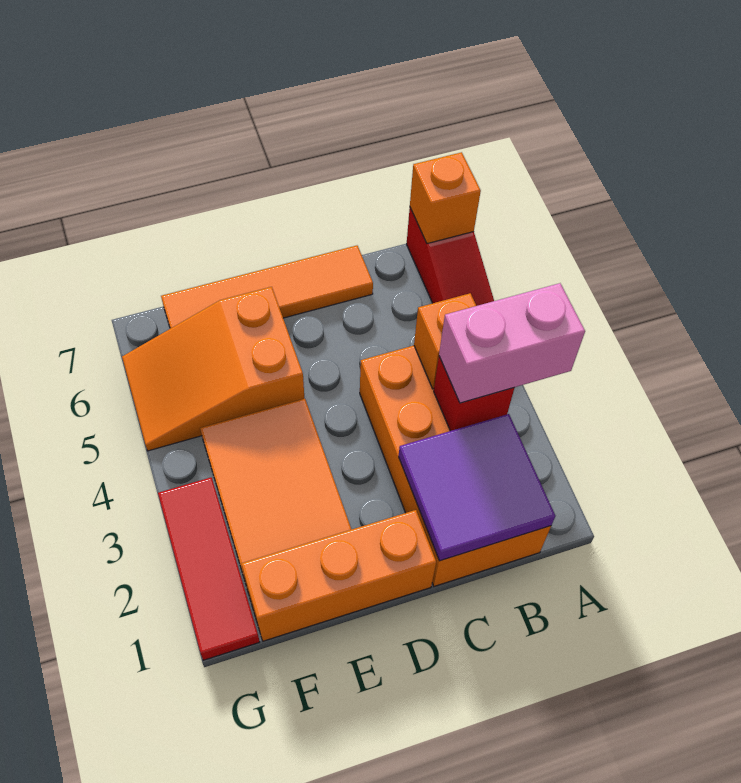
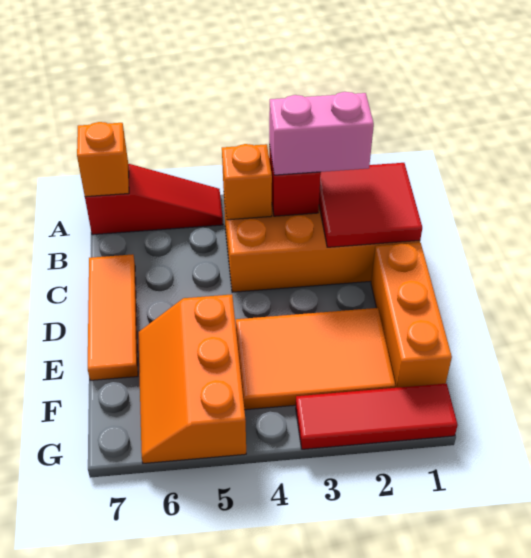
pink 1x2 brick [439,283,585,403] -> pink 1x2 brick turned to [269,92,374,175]
purple 2x2 tile [399,414,555,561] -> red 2x2 tile [319,163,422,247]
orange 1x4 tile [161,246,373,329] -> orange 1x3 tile [88,254,138,380]
orange 2x3 slope [122,287,304,451] -> orange 2x3 slope turned to [138,294,246,463]

